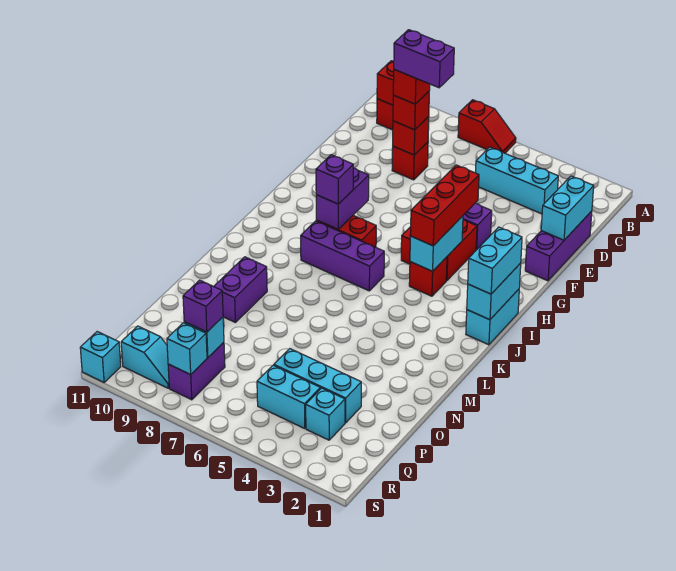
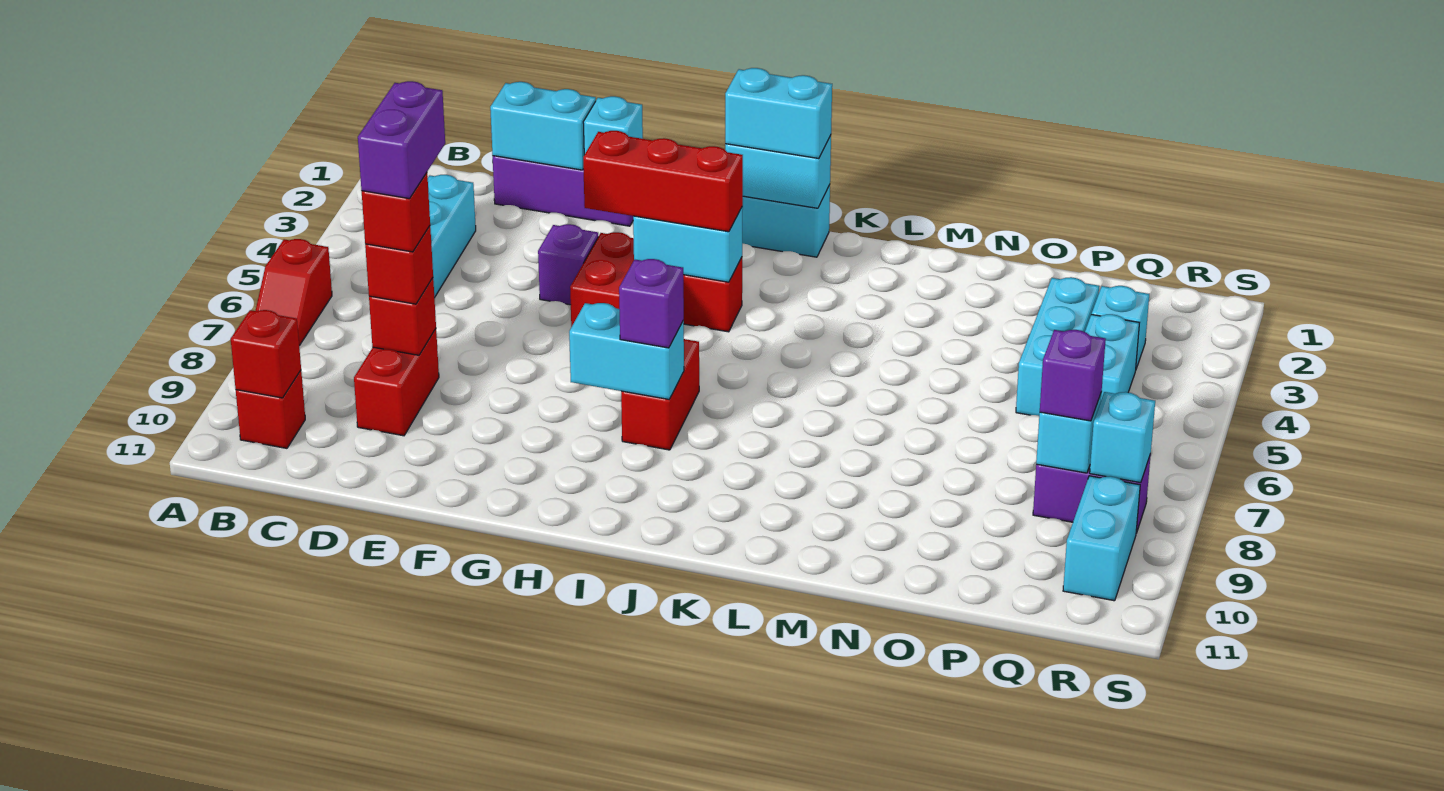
red 1x2 slope [458,100,516,153] -> red 1x2 slope turned to [256,239,332,346]
red 1x1 brick [392,142,428,180] -> red 1x2 brick [354,329,439,436]
purple 1x2 brick [316,168,369,229] -> cyan 1x2 brick [569,303,684,399]
purple 1x3 brick [301,221,384,291] -> none
purple 1x2 brick [214,257,267,322] -> none
cyan 1x2 slope [121,326,169,388] -> cyan 1x2 brick [1063,476,1140,601]
cyan 1x1 brick [80,332,121,382] -> cyan 1x1 brick moved to [583,96,643,155]

